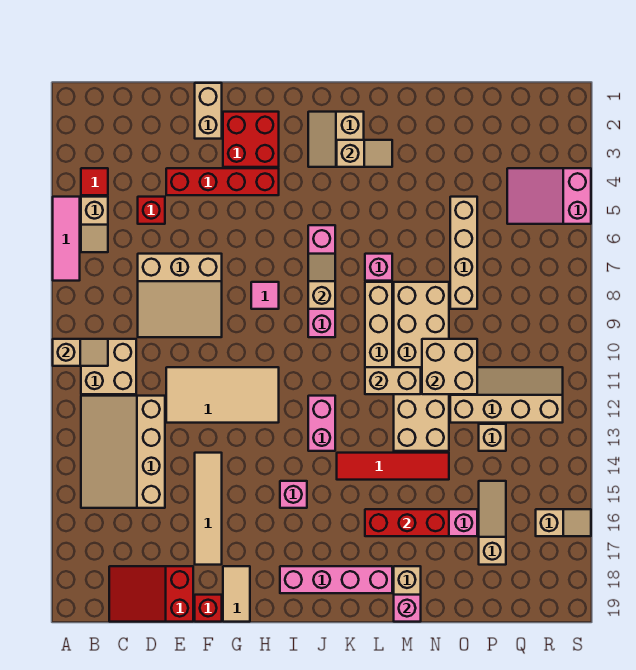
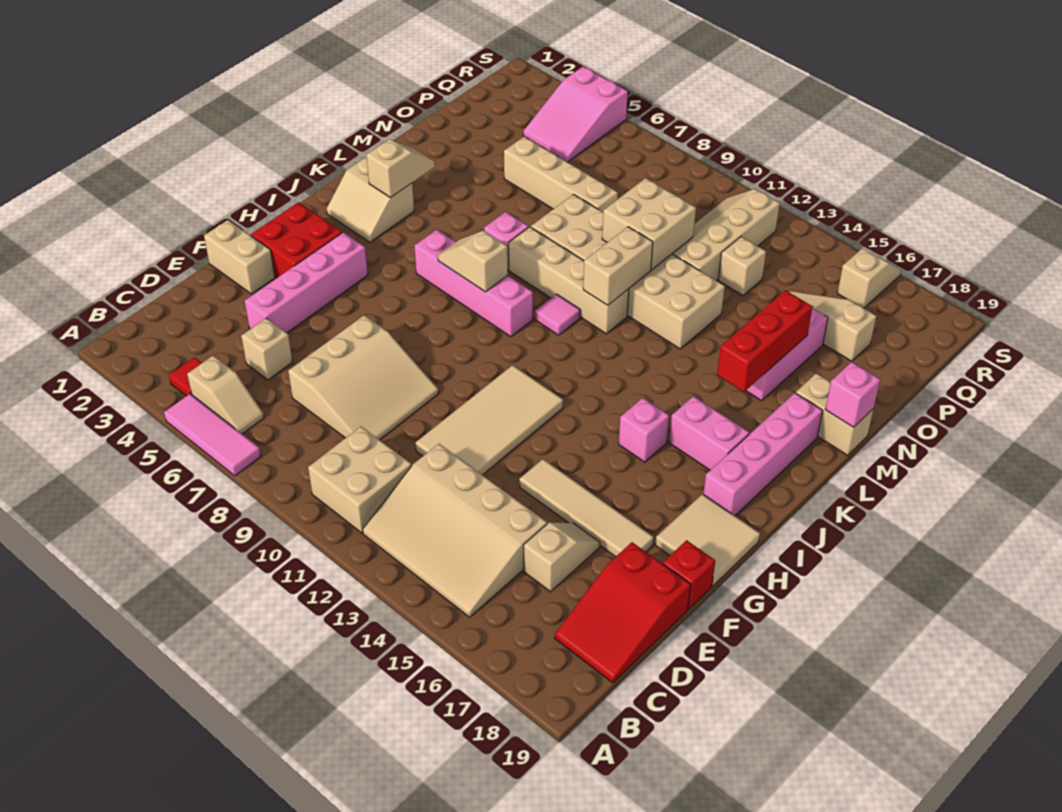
tan 1x2 slope [53,339,108,366] -> tan 1x2 slope moved to [524,522,600,592]
red 1x1 brick [138,197,165,224] -> tan 1x1 brick [241,318,293,380]
red 1x4 brick [166,168,279,195] -> pink 1x4 brick [245,232,368,333]
tan 1x2 tile [223,566,250,622] -> tan 2x2 tile [655,494,760,586]
pink 1x1 tile [251,282,279,309] -> pink 1x1 tile moved to [535,294,580,335]
pink 1x2 brick [308,396,335,451] -> pink 1x2 brick moved to [669,396,749,470]
red 1x4 tile [337,453,449,480] -> none

